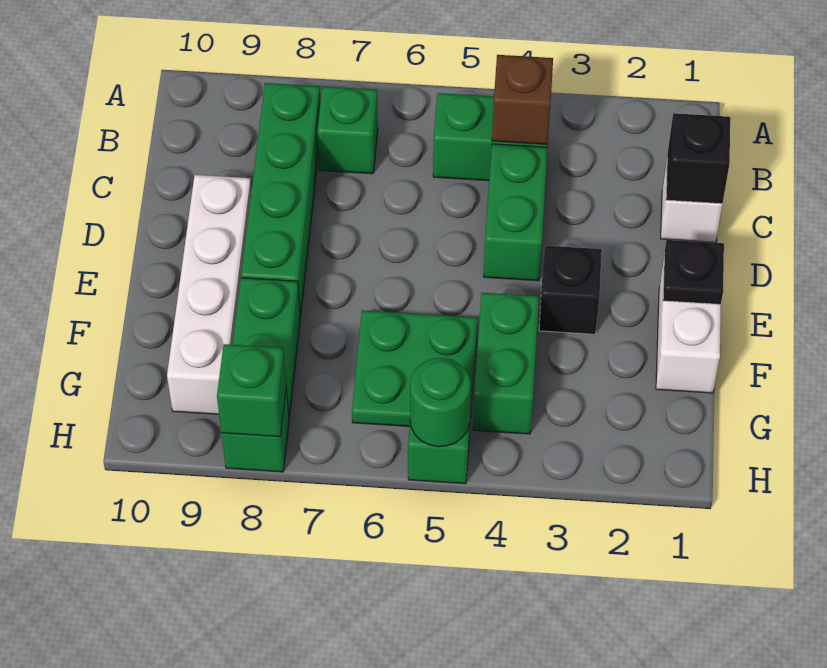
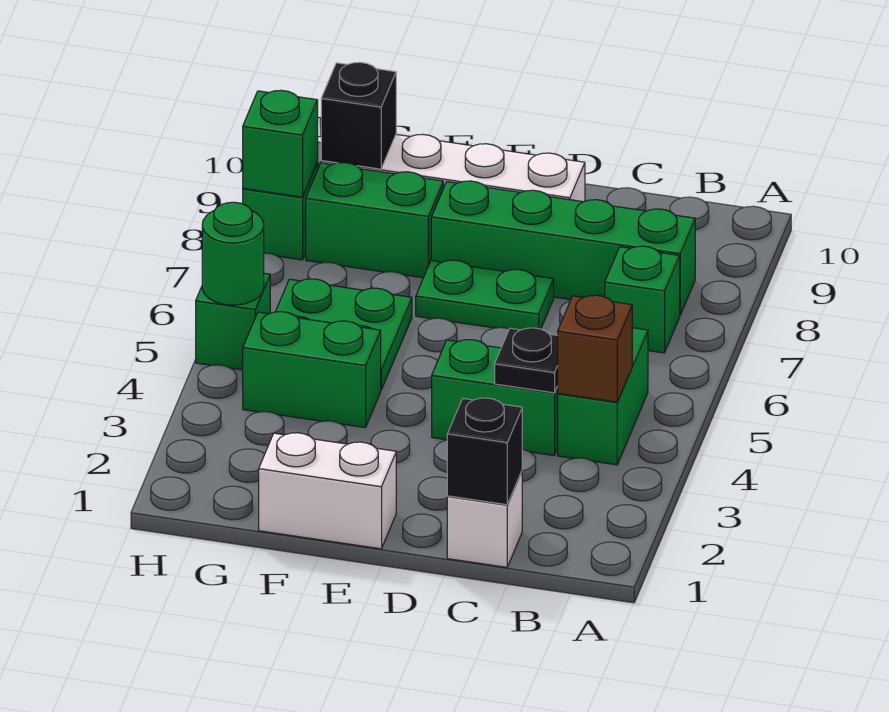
none -> green 1x2 plate [416,260,554,330]
black 1x1 plate [663,240,724,304] -> black 1x1 plate moved to [495,328,558,393]
black 1x1 brick [539,246,602,334] -> black 1x1 brick moved to [321,62,396,169]

